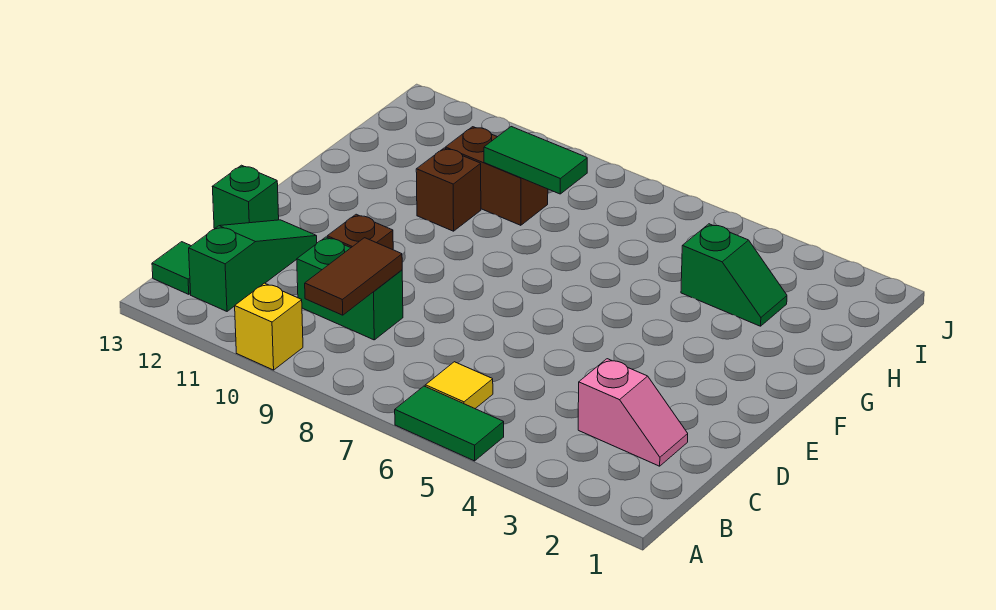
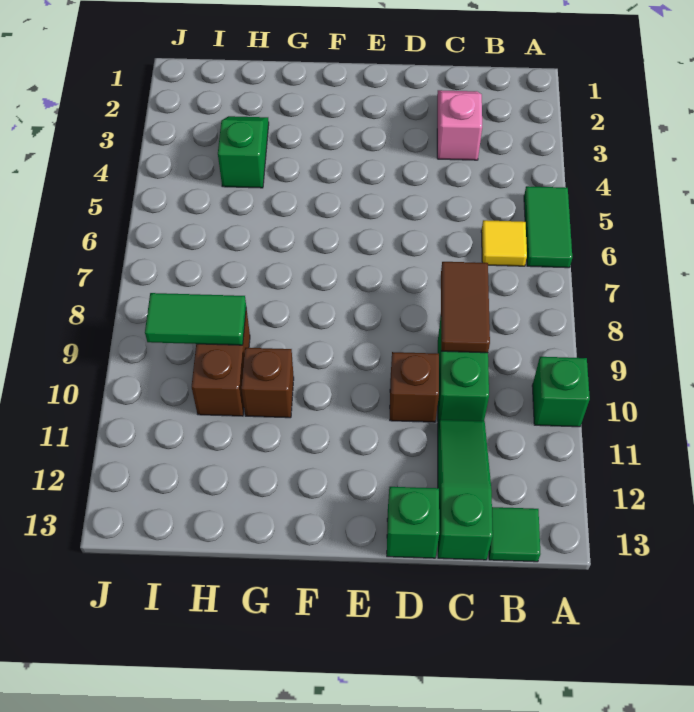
yellow 1x1 brick [235,283,303,370] -> green 1x1 brick [532,357,590,427]
brown 1x2 tile [305,238,402,315] -> brown 1x2 tile turned to [441,262,490,353]
green 1x3 slope [189,220,317,311] -> green 1x3 slope turned to [438,419,493,560]
green 1x2 tile [484,127,587,194] -> green 1x2 tile turned to [145,293,246,345]

